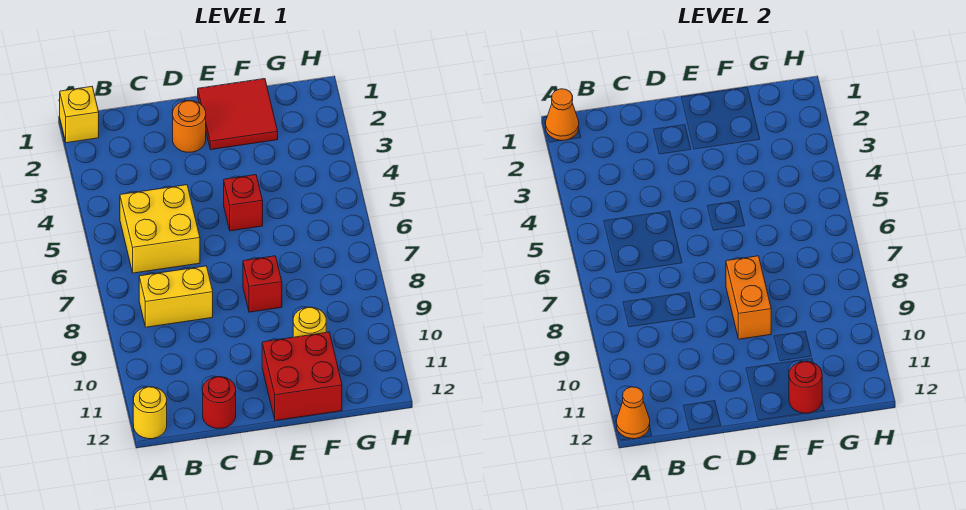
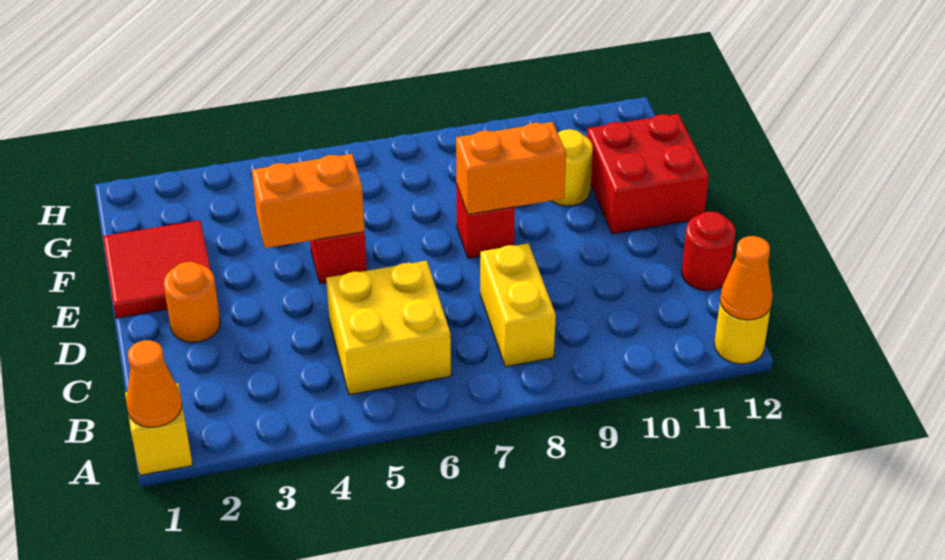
none -> orange 1x2 brick [252,154,365,248]
red 1x1 round brick [789,361,822,413] -> none

